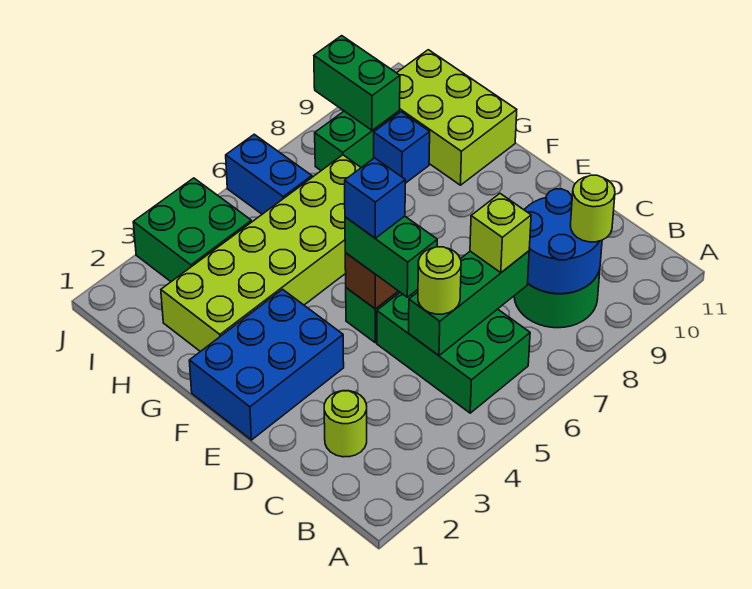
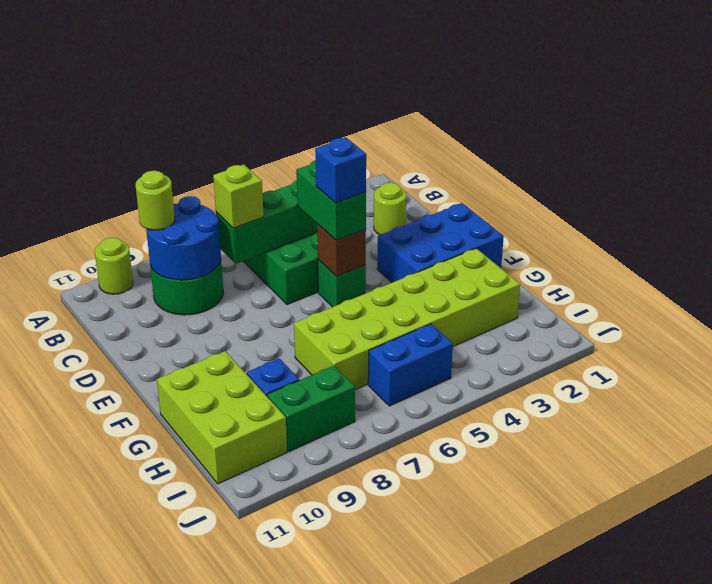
lime 1x1 round brick [418,247,461,314] -> lime 1x1 round brick moved to [95,238,133,294]
green 2x2 brick [133,178,251,282] -> none
blue 1x2 brick [226,134,312,214] -> blue 1x2 brick turned to [368,324,453,406]
green 1x2 brick [314,36,400,130] -> none

